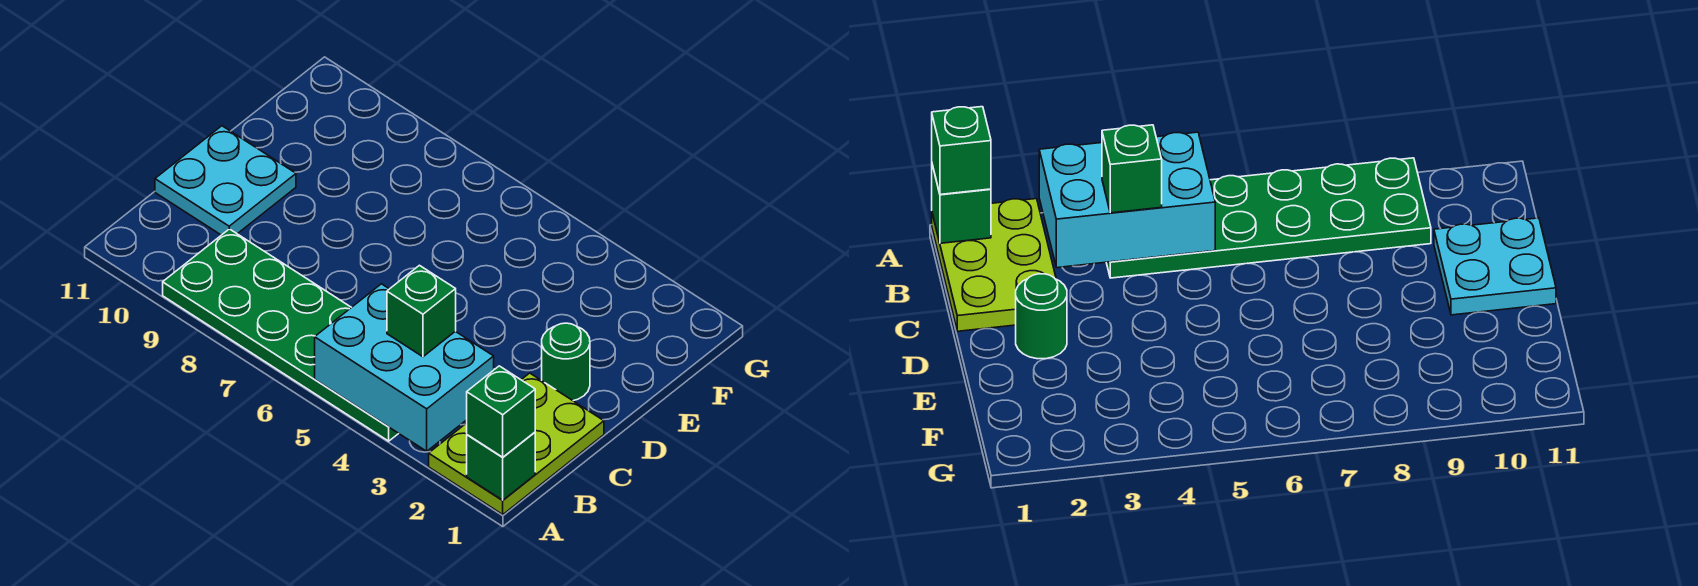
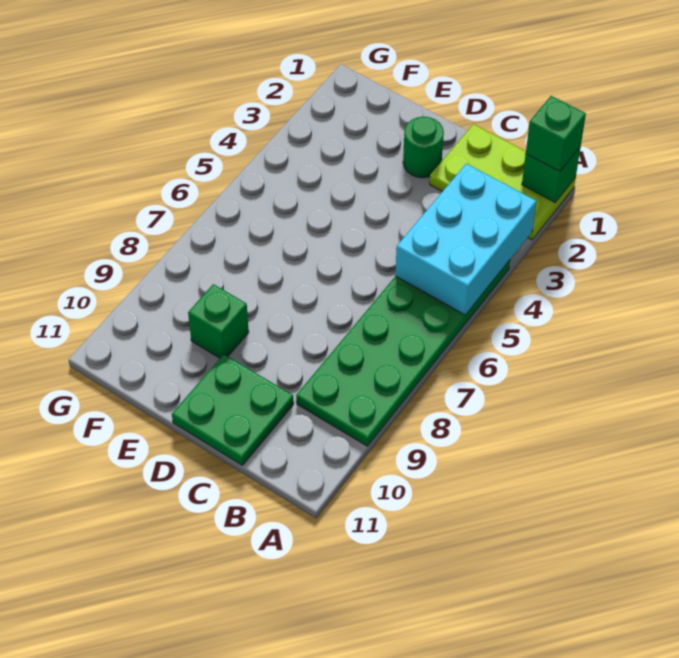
green 1x1 brick [387,265,456,357] -> green 1x1 brick moved to [188,284,249,358]
cyan 2x2 plate [155,126,296,235] -> green 2x2 plate [172,354,294,465]

